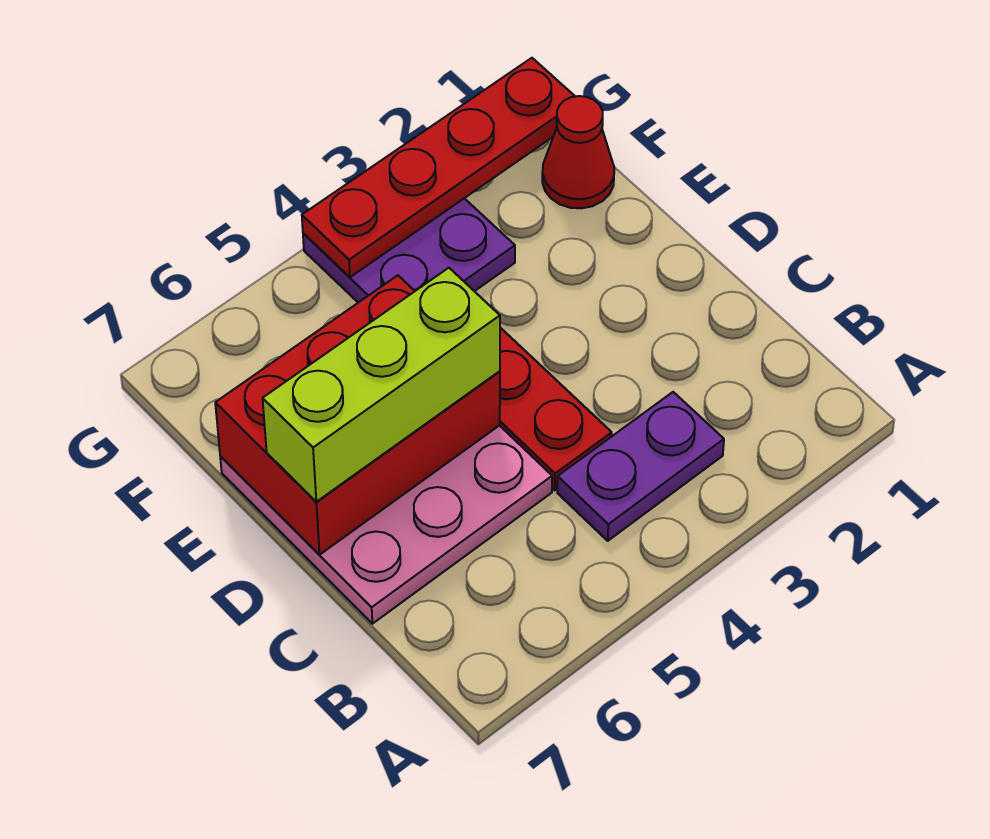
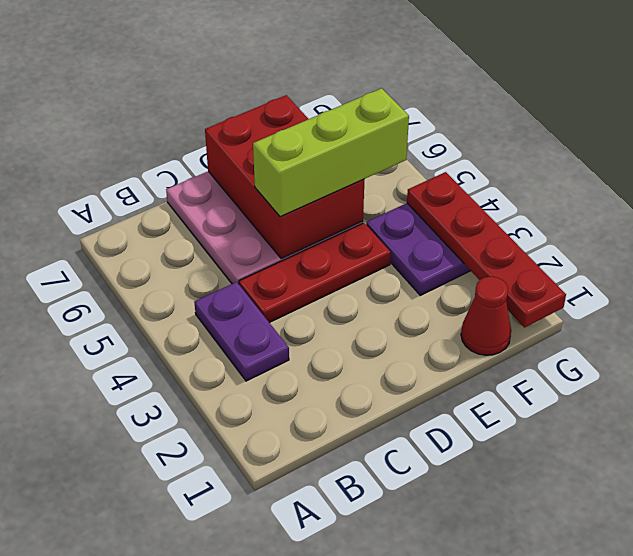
lime 1x3 brick [263,268,500,502] -> lime 1x3 brick turned to [253,88,409,217]

